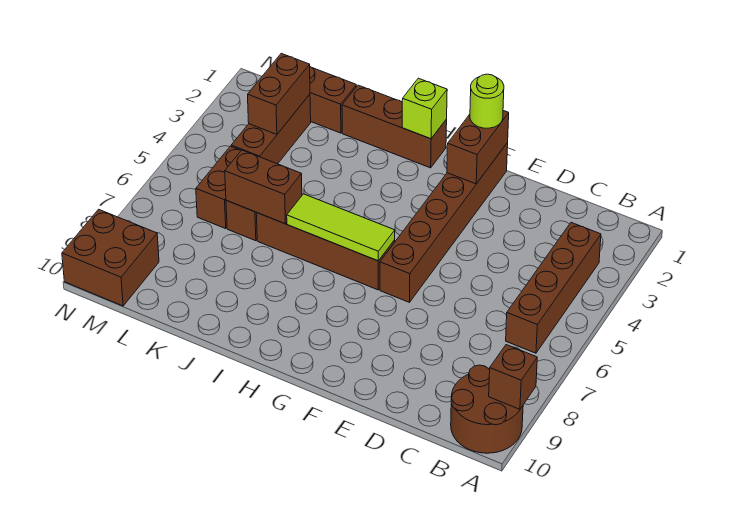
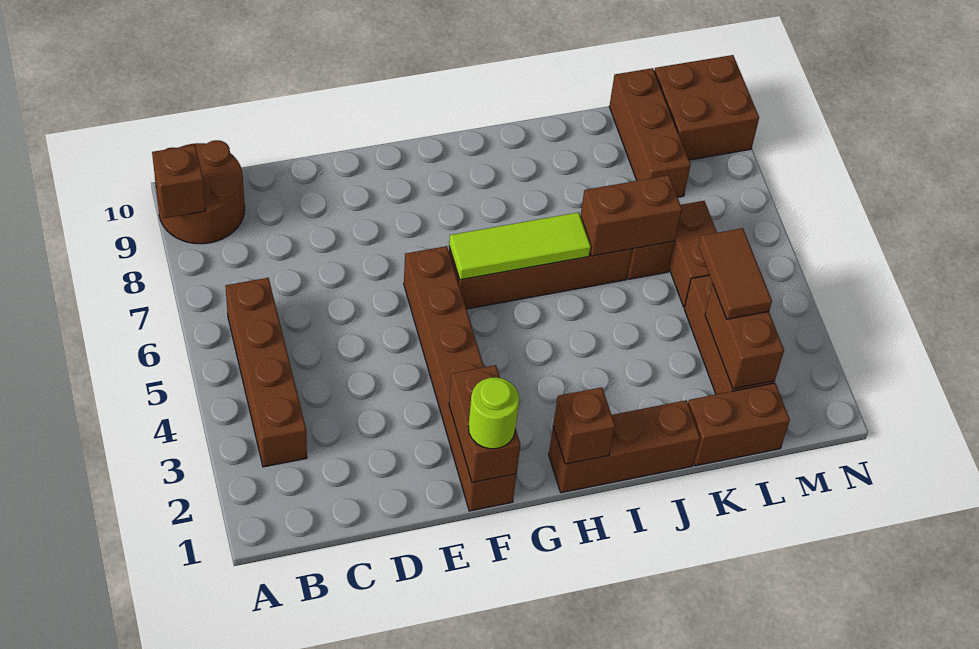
lime 1x1 brick [402,78,447,139] -> brown 1x1 brick [553,387,615,464]
none -> brown 1x2 tile [699,228,772,319]
none -> brown 1x3 brick [609,68,691,197]

